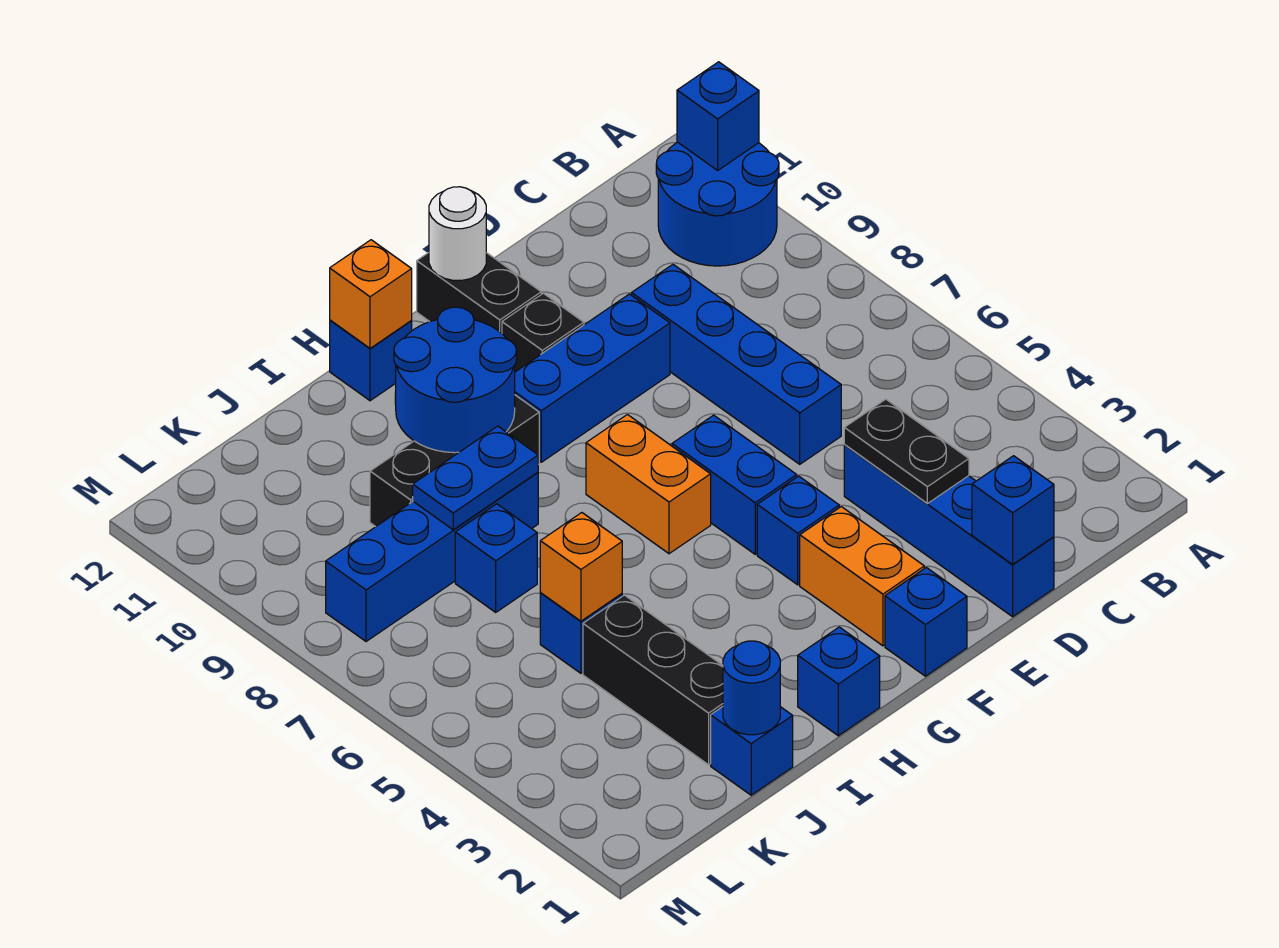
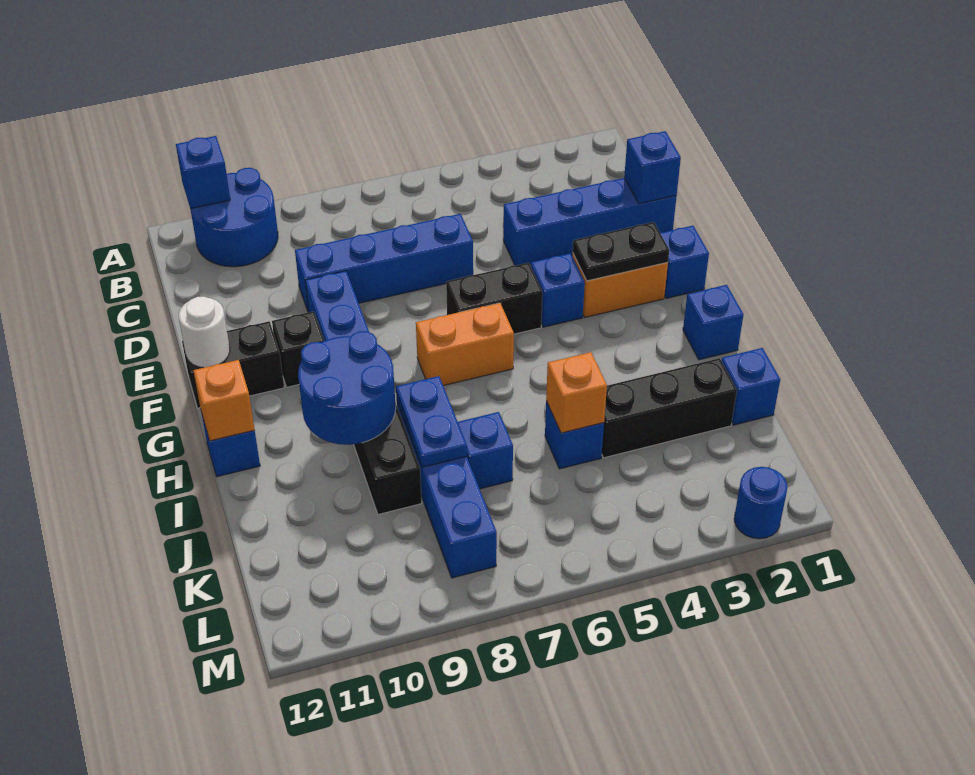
black 1x2 plate [844,399,969,504] -> black 1x2 plate moved to [573,222,669,281]
blue 1x2 brick [672,415,797,554] -> black 1x2 brick [446,263,542,334]
blue 1x1 round brick [723,641,780,735] -> blue 1x1 round brick moved to [734,467,787,539]

